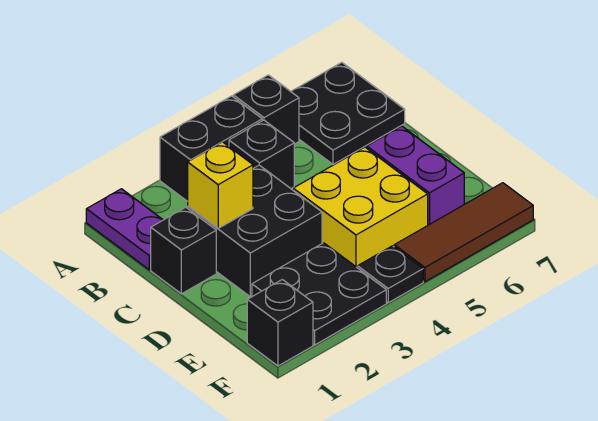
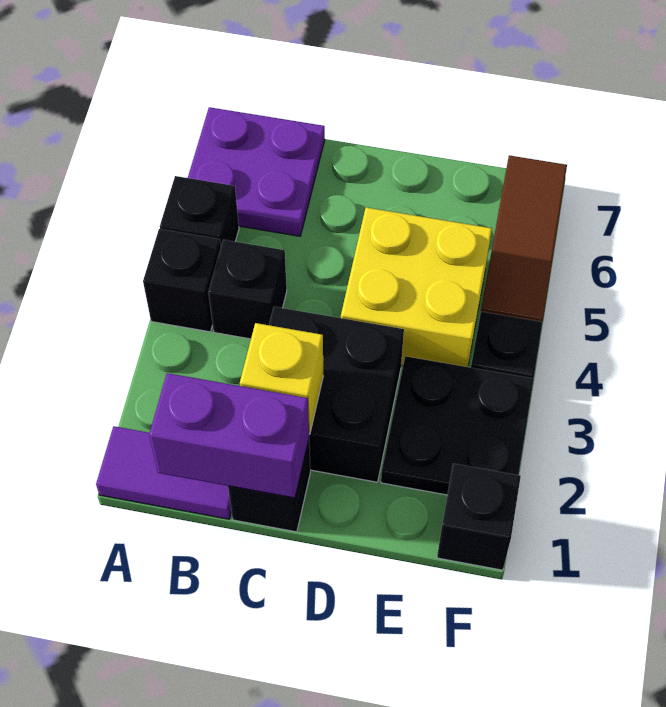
purple 1x2 plate [86,189,163,270] -> purple 1x2 tile [96,426,231,519]
black 1x2 brick [160,96,262,202] -> black 1x1 brick [143,229,221,332]
black 2x2 plate [291,63,405,164] -> purple 2x2 plate [188,107,325,236]
purple 1x2 brick [367,126,464,225] -> purple 1x2 brick moved to [149,373,309,498]

